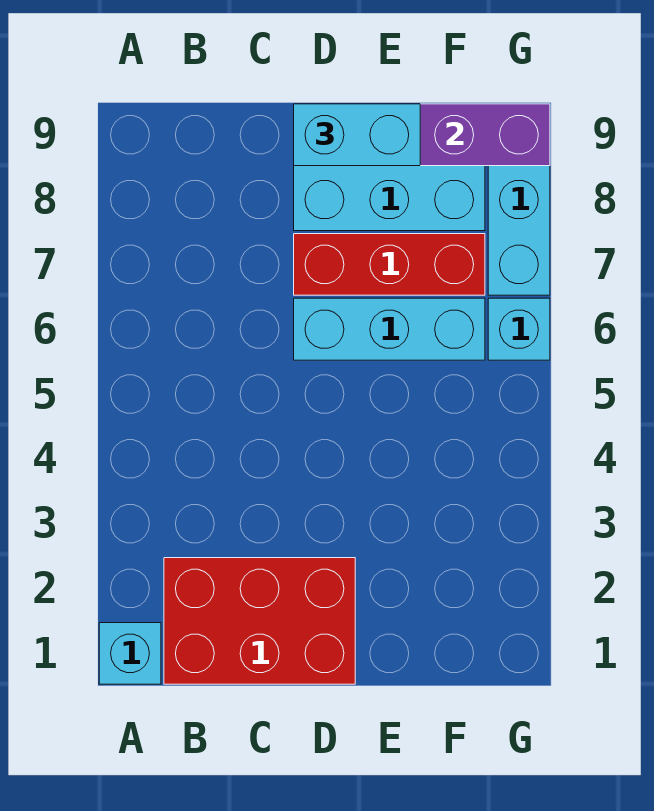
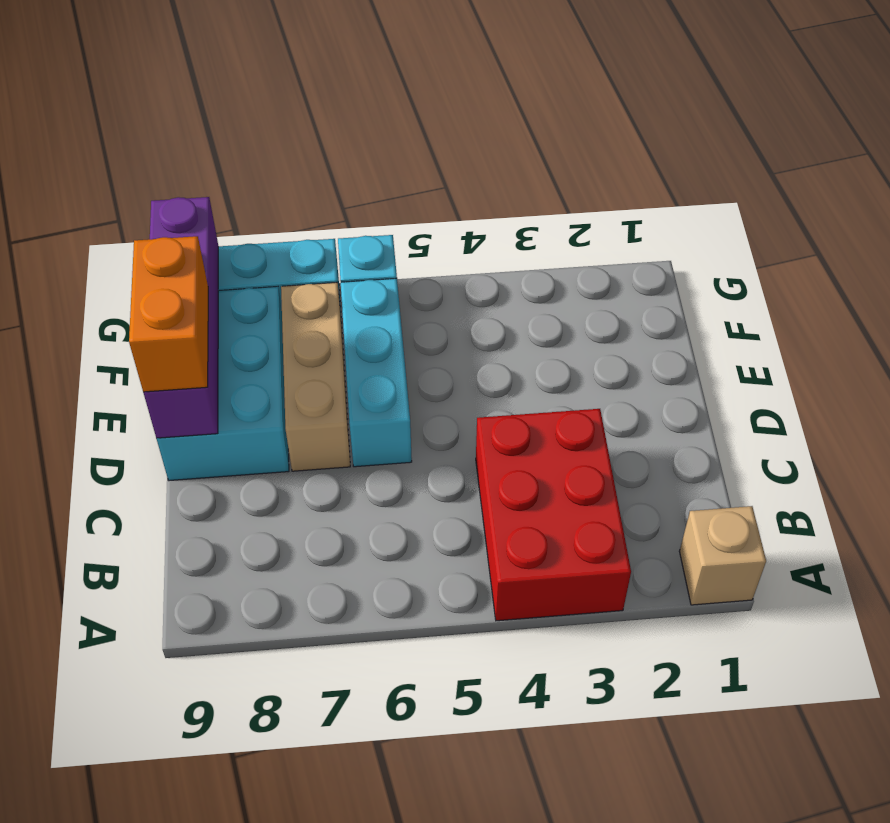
cyan 1x1 brick [99,623,161,684] -> tan 1x1 brick [679,506,766,605]
red 2x3 brick [164,558,355,684] -> red 2x3 brick moved to [476,409,631,621]
red 1x3 brick [294,234,485,295] -> tan 1x3 brick [281,282,350,471]
cyan 1x2 brick [294,104,420,166] -> orange 1x2 brick [129,236,208,392]

